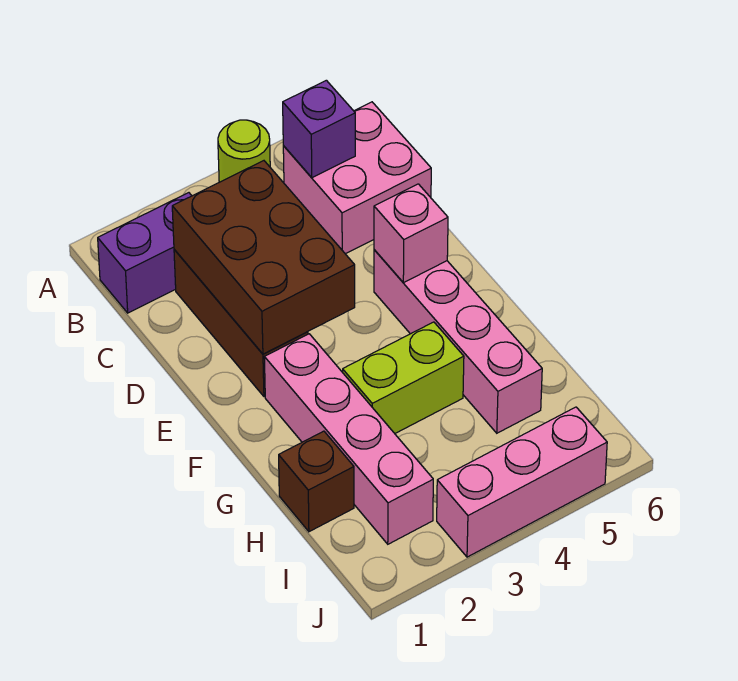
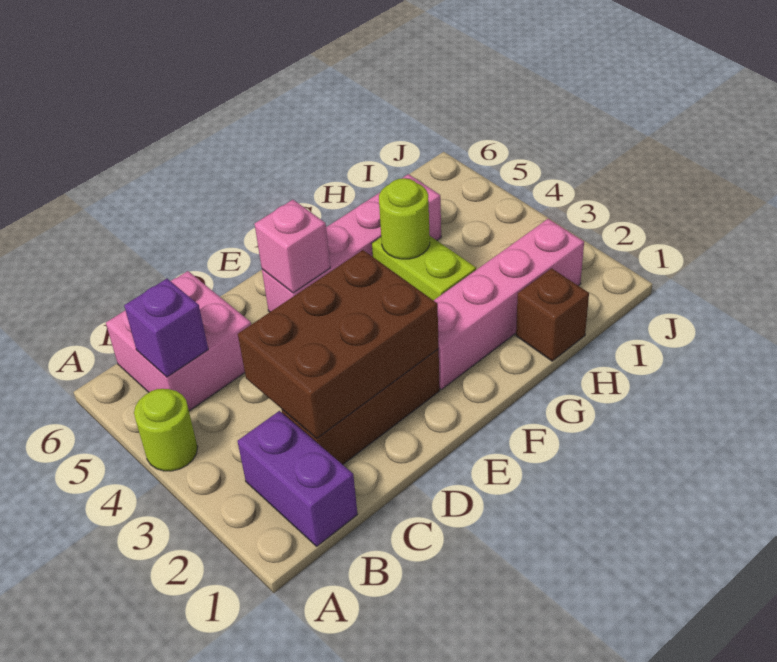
none -> lime 1x1 round brick [379,178,430,259]
pink 1x3 brick [437,407,607,557] -> none

